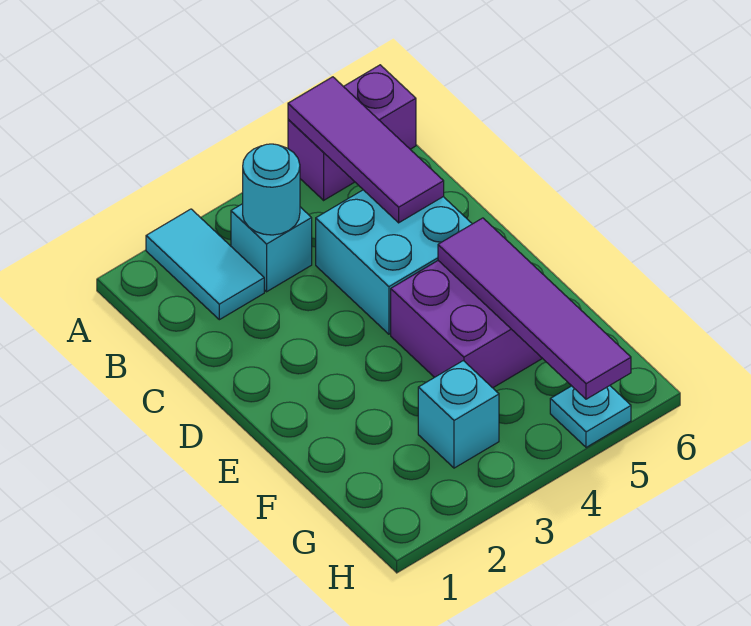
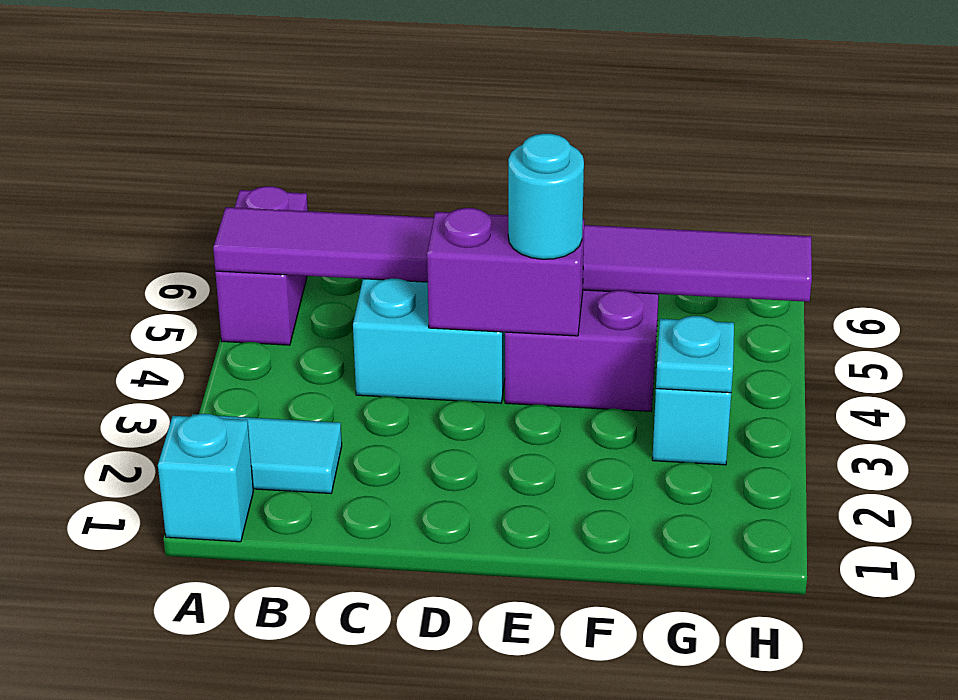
cyan 1x1 brick [231,204,312,292] -> cyan 1x1 brick moved to [158,414,253,542]
cyan 1x1 round brick [243,144,300,235] -> cyan 1x1 round brick moved to [508,134,584,259]
none -> purple 1x2 brick [427,208,584,336]
cyan 1x1 plate [550,386,631,447] -> cyan 1x1 plate moved to [656,316,734,393]

